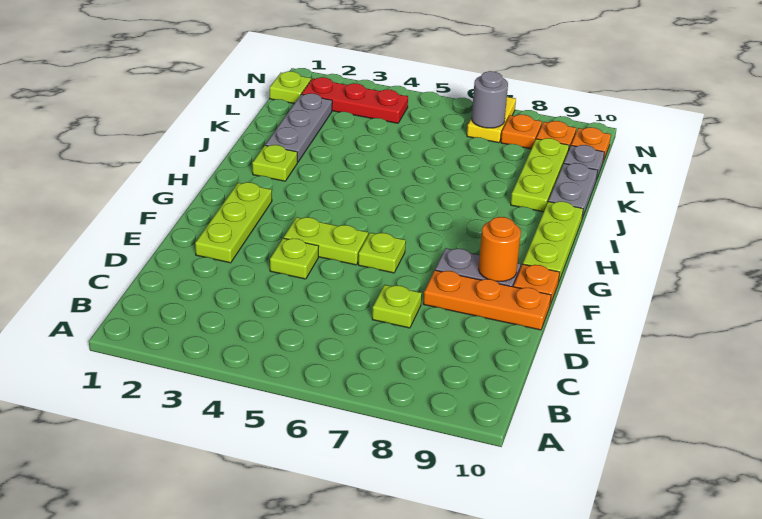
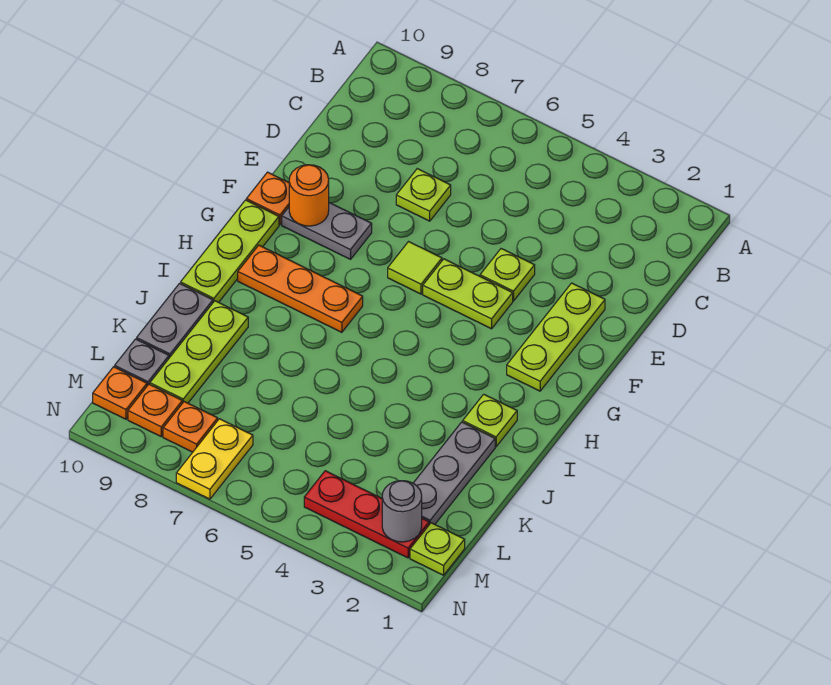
orange 1x3 plate [423,270,551,330] -> orange 1x3 plate moved to [238,245,363,332]
lime 1x1 plate [358,233,406,273] -> lime 1x1 tile [388,242,442,294]
grey 1x1 round brick [472,71,508,128] -> grey 1x1 round brick moved to [382,481,422,542]

